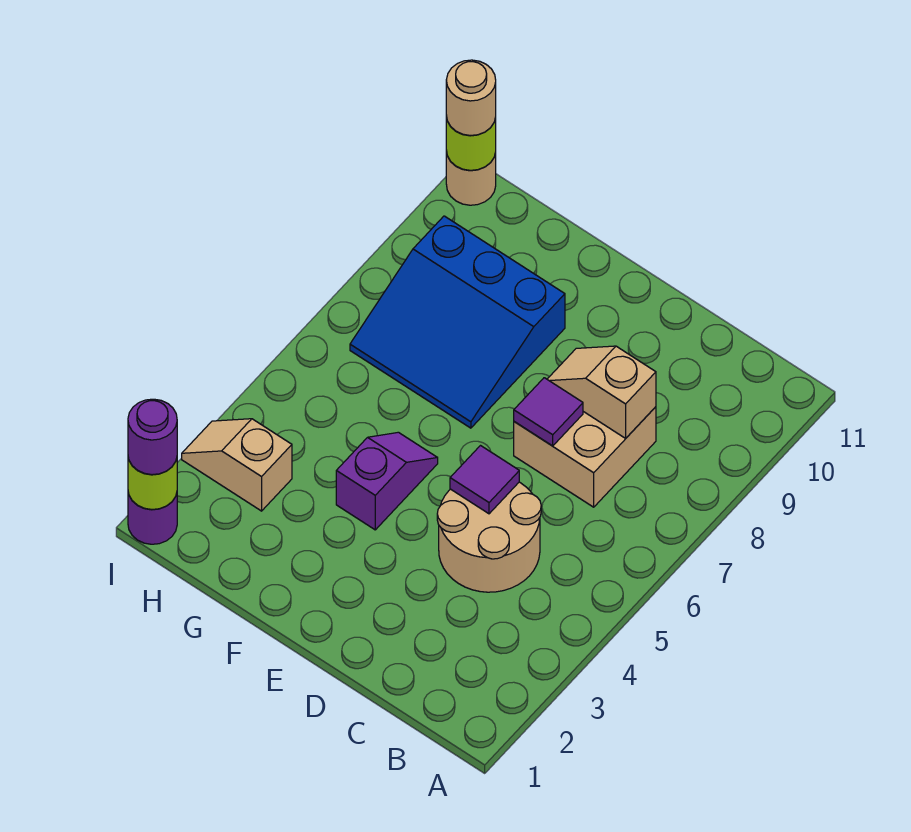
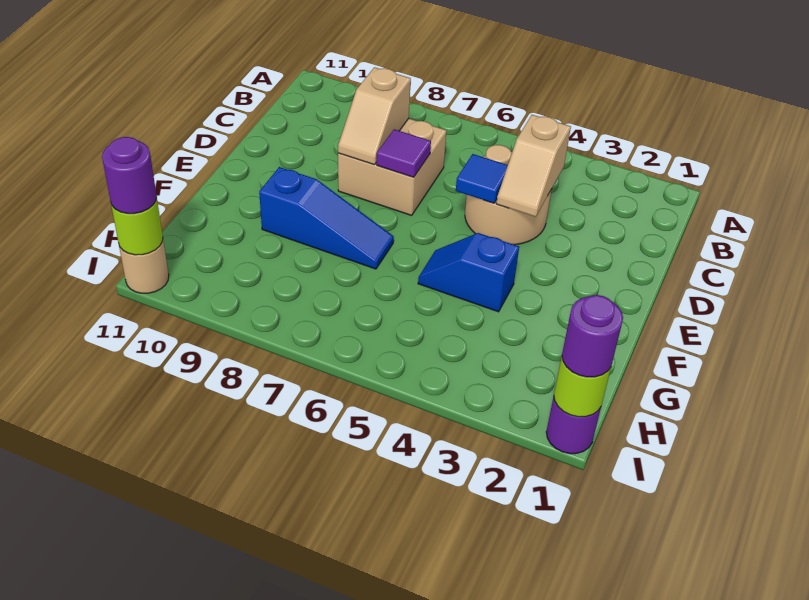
purple 1x1 tile [450,446,519,514] -> blue 1x1 tile [456,154,508,203]
purple 1x2 slope [336,432,438,530] -> blue 1x2 slope [418,233,519,312]
blue 3x3 slope [350,216,565,428] -> blue 1x3 slope [259,167,394,269]
tan 1x2 slope [182,419,292,511] -> tan 1x2 slope moved to [496,115,571,217]
tan 1x1 round brick [446,60,496,136] -> purple 1x1 round brick [102,137,157,214]

